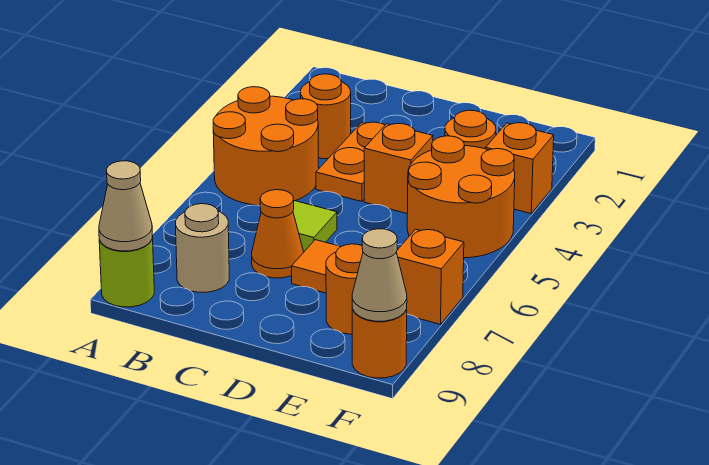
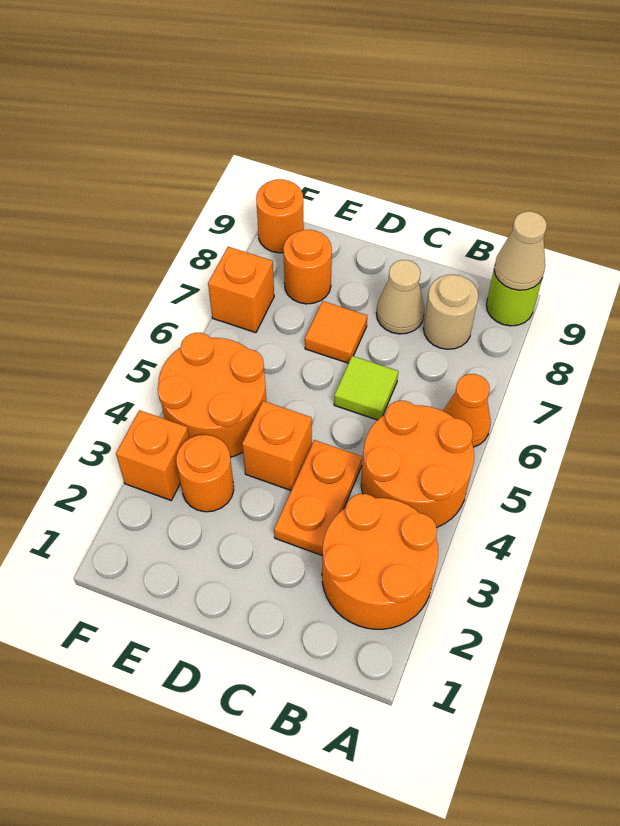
orange 1x1 round brick [301,74,351,159] -> orange 2x2 round brick [322,494,438,629]
orange 1x1 cone [252,190,304,278] -> orange 1x1 cone moved to [443,374,491,447]
tan 1x1 cone [352,229,407,321] -> tan 1x1 cone moved to [376,260,424,334]

